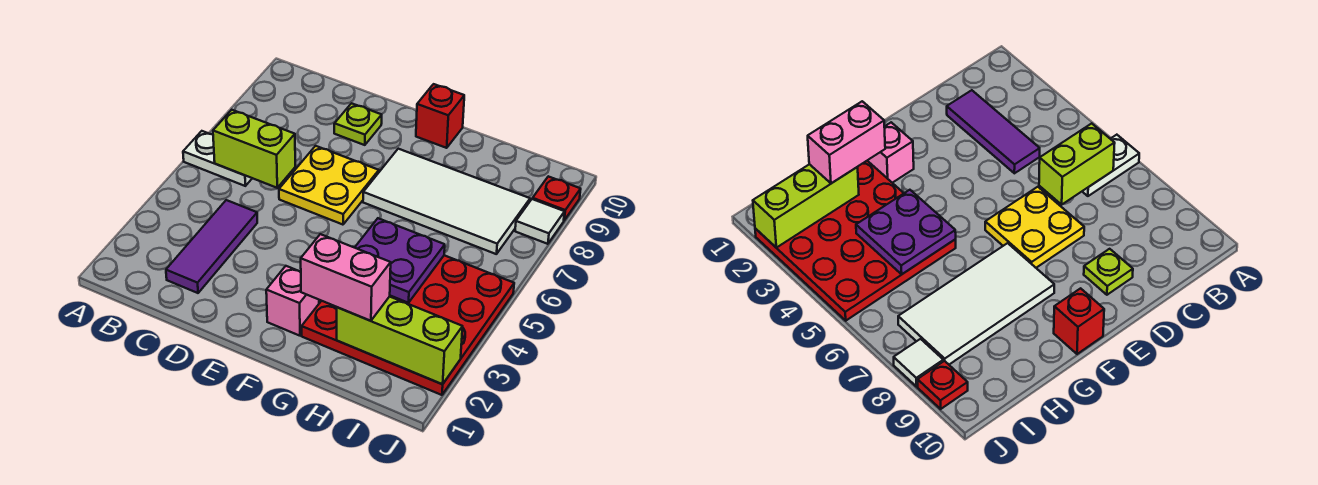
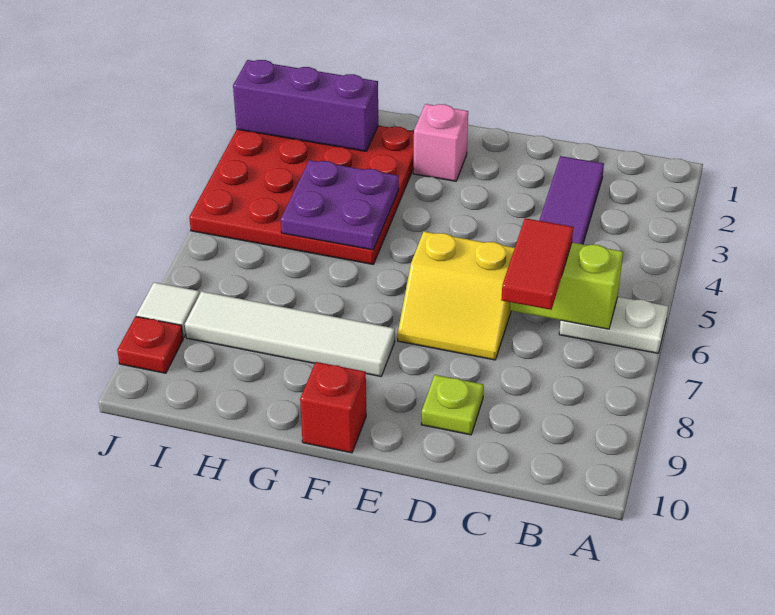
none -> red 1x2 tile [501,218,573,310]
yellow 2x2 plate [279,146,379,225] -> yellow 2x2 slope [398,232,515,360]
white 2x4 tile [363,149,530,254] -> white 1x4 tile [185,291,395,376]
pink 1x2 brick [301,234,391,321] -> none
lime 1x3 brick [337,297,463,384] -> purple 1x3 brick [233,60,378,151]

